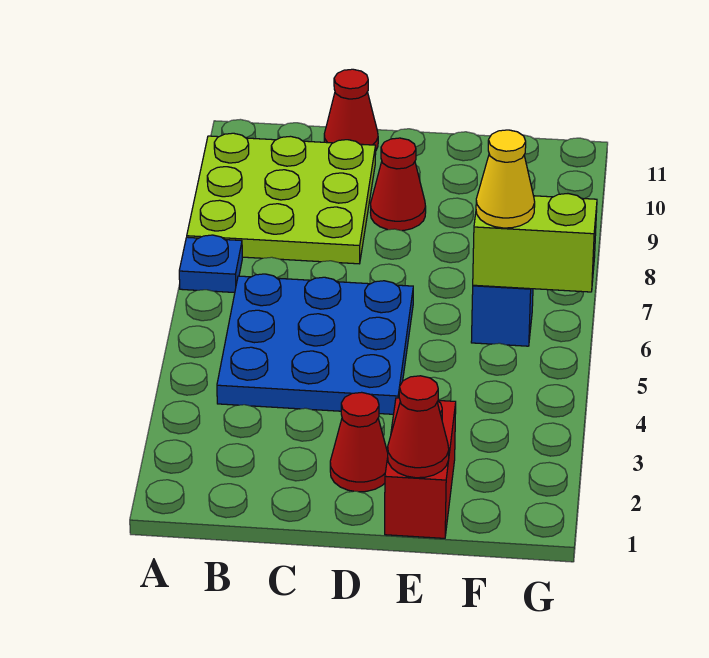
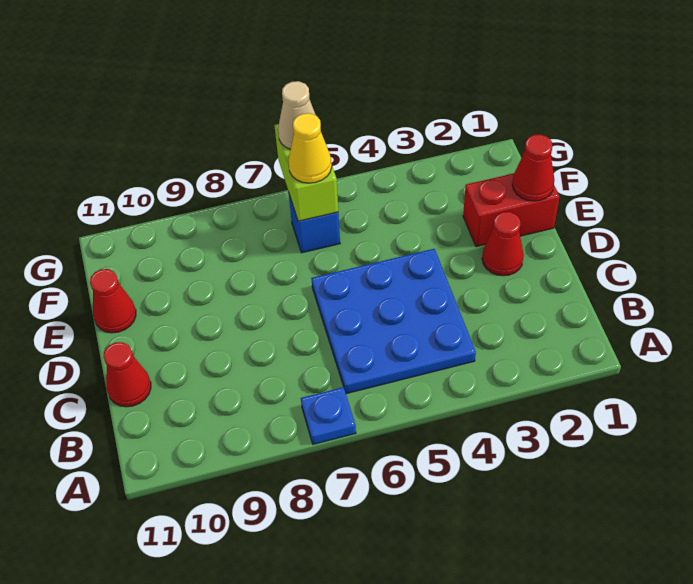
lime 3x3 plate [187,133,376,264] -> none
red 1x1 cone [370,138,426,231] -> red 1x1 cone moved to [90,269,136,333]
none -> tan 1x1 cone [278,81,315,149]

